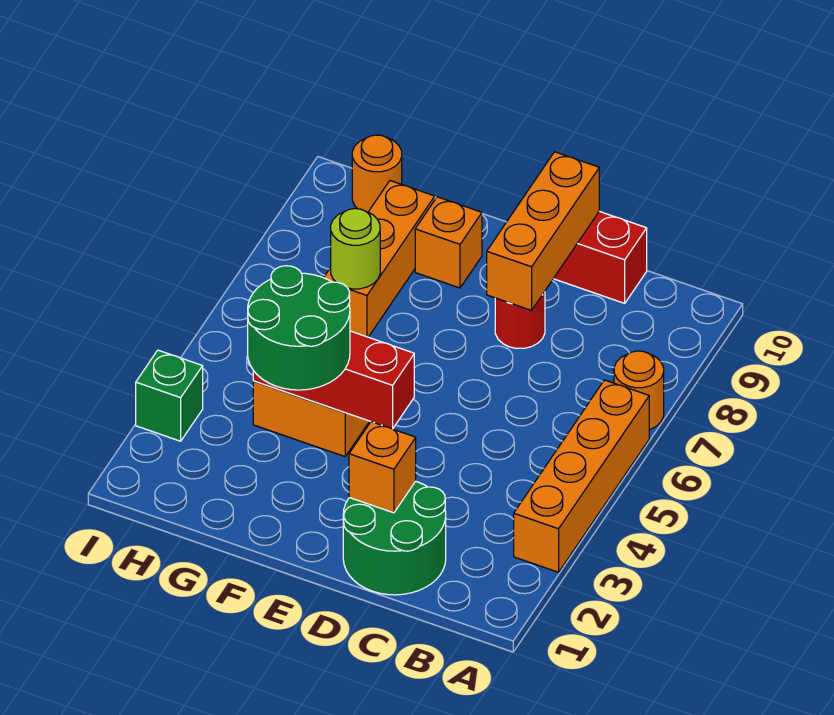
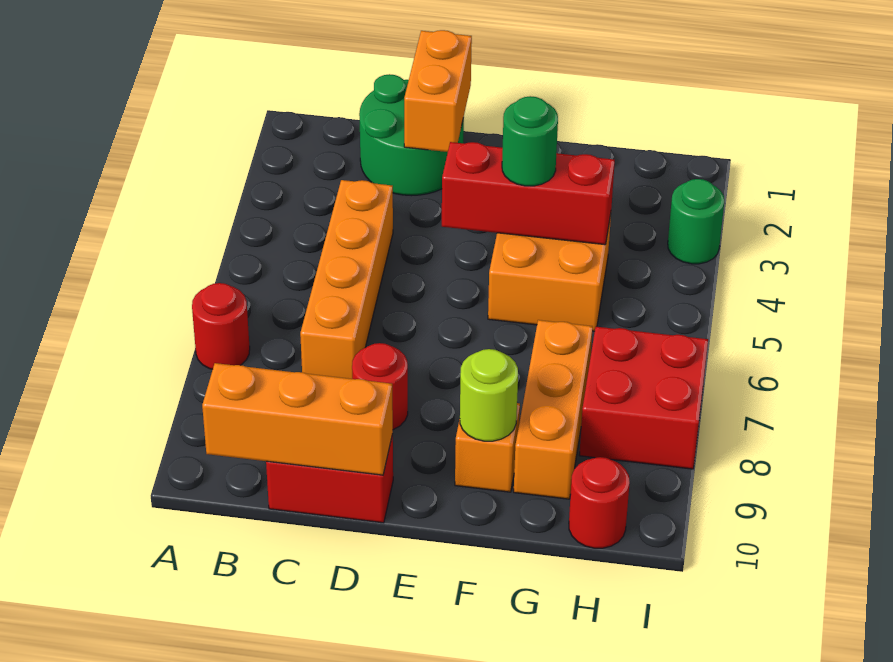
orange 1x4 brick [514,380,649,572] -> orange 1x4 brick moved to [300,180,393,379]
orange 1x1 round brick [614,351,664,430] -> red 1x1 round brick [192,283,250,369]
orange 1x1 brick [349,422,416,513] -> orange 1x2 brick [404,30,472,152]
orange 1x3 brick [487,152,599,310] -> orange 1x3 brick turned to [202,363,393,475]
green 2x2 round brick [248,266,350,390] -> green 1x1 round brick [502,96,558,186]
lime 1x1 round brick [331,209,380,289] -> lime 1x1 round brick moved to [460,349,518,441]
none -> red 2x2 brick [580,327,708,469]
orange 1x1 round brick [352,135,402,212] -> red 1x1 round brick [569,457,630,548]
green 1x1 brick [136,350,203,441] -> green 1x1 round brick [668,179,724,264]

